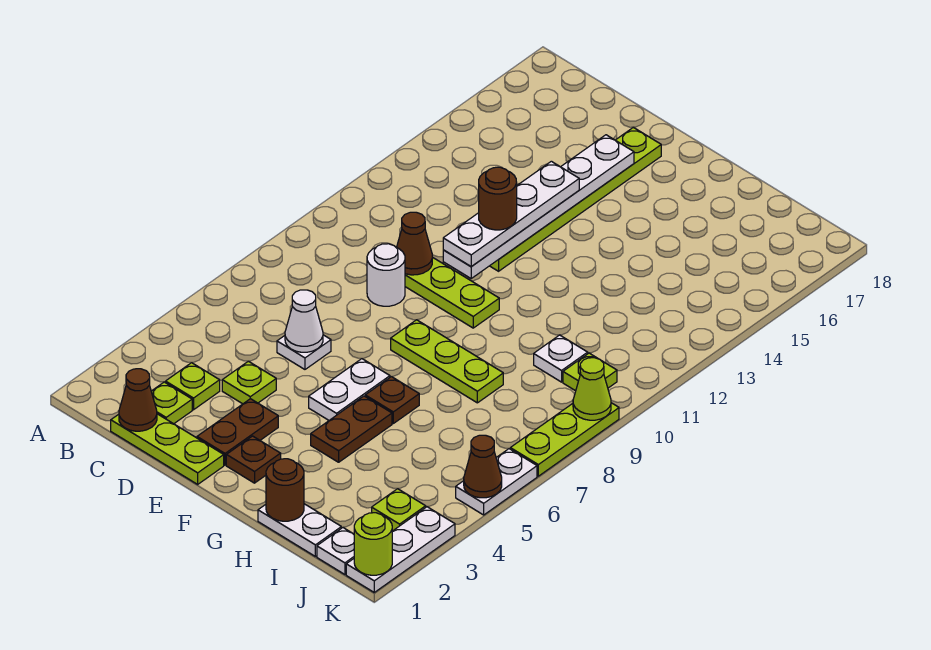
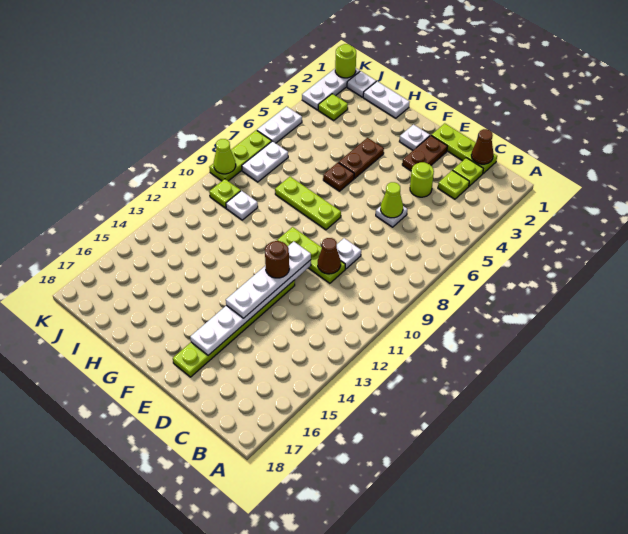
lime 1x1 plate [222,361,276,404] -> lime 1x1 round brick [410,162,434,197]
white 1x1 cone [285,290,323,352] -> lime 1x1 cone [381,182,403,218]
white 1x1 round brick [367,244,405,306] -> white 1x1 plate [337,238,361,269]
brown 1x1 plate [226,436,281,483] -> white 1x1 plate [399,125,430,150]
white 1x2 plate [309,359,390,420] -> white 1x2 plate moved to [242,141,288,182]
brown 1x1 round brick [266,459,304,521] -> none
brown 1x1 cone [464,435,502,498] -> none

